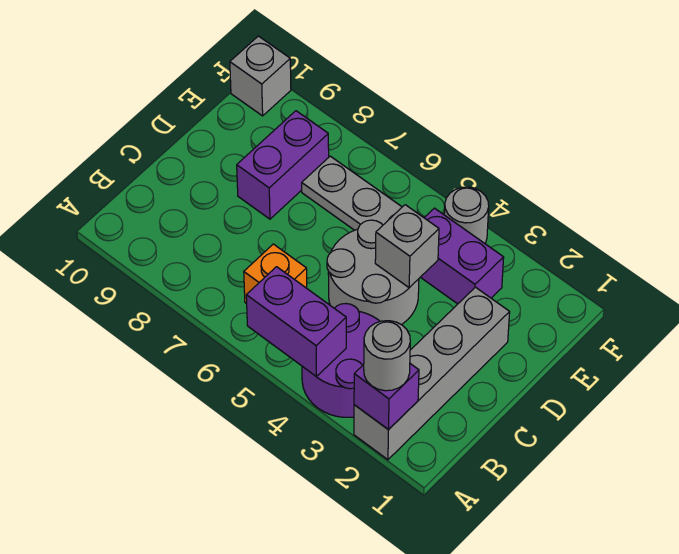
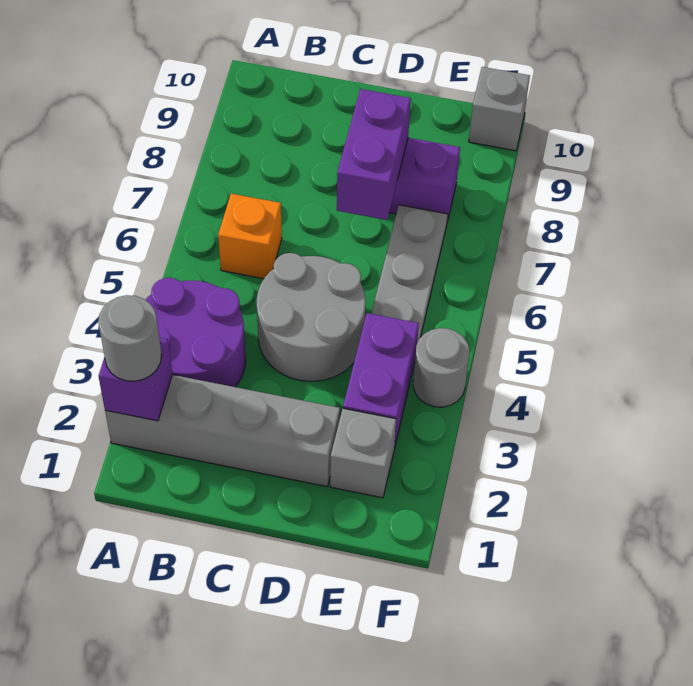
purple 1x2 brick [246,267,346,377] -> purple 1x2 brick moved to [337,89,411,220]
grey 1x1 brick [375,205,439,288] -> grey 1x1 brick moved to [330,408,396,498]

